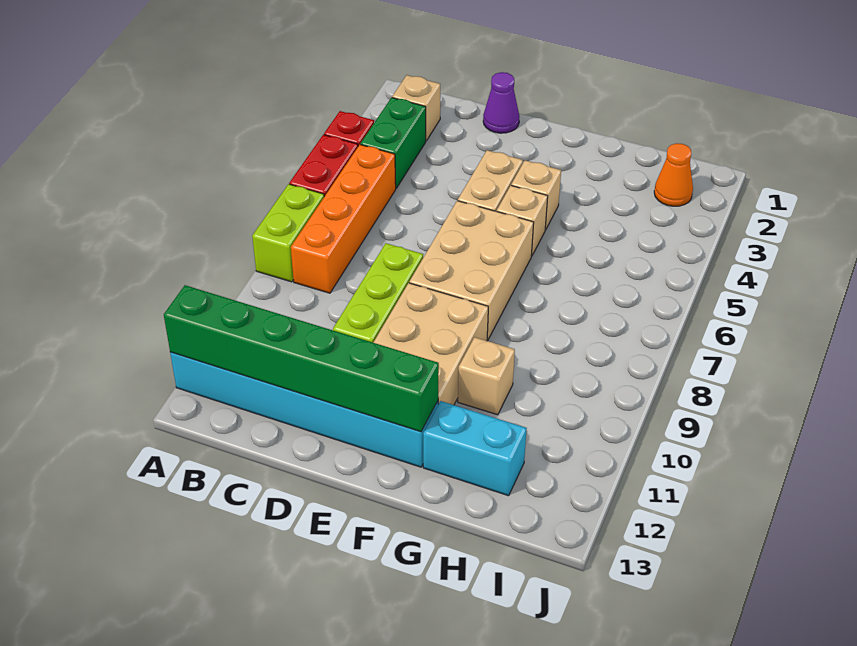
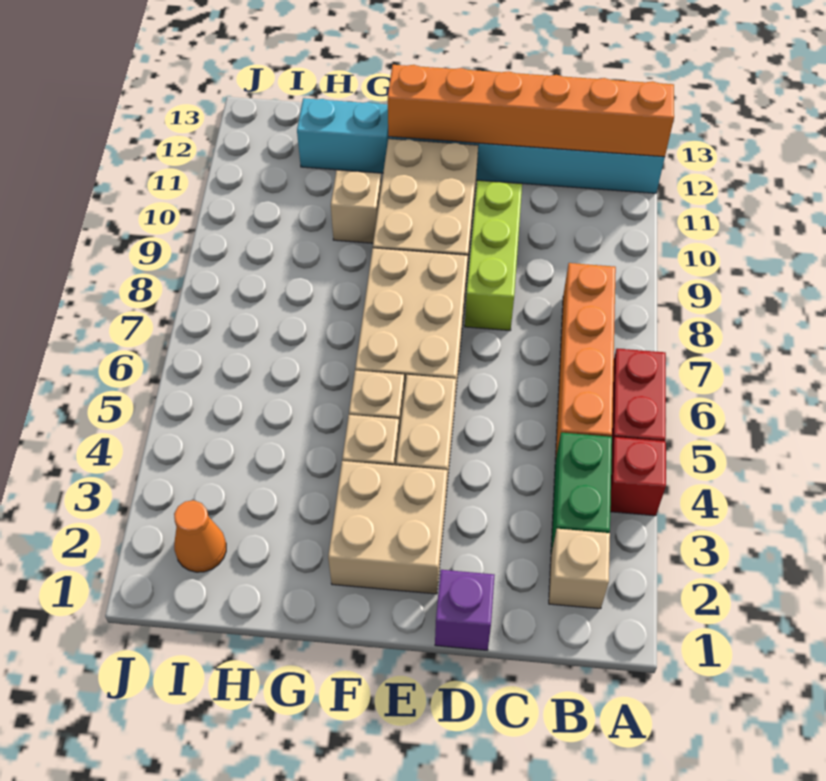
lime 1x2 brick [252,184,324,282] -> none
green 1x6 brick [164,285,439,432] -> orange 1x6 brick [388,65,674,157]
purple 1x1 cone [483,72,520,133] -> purple 1x1 brick [435,570,495,650]
none -> tan 2x2 brick [328,461,447,594]

